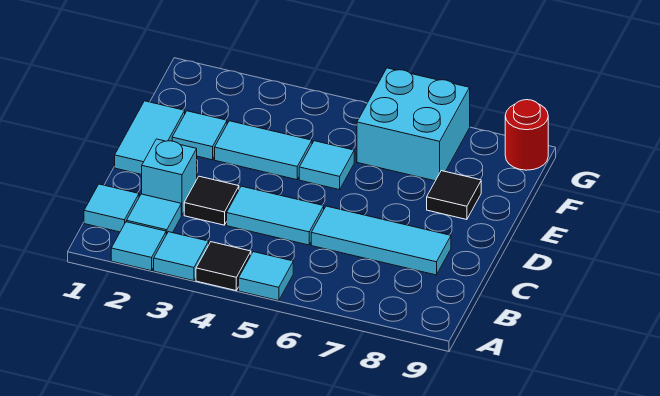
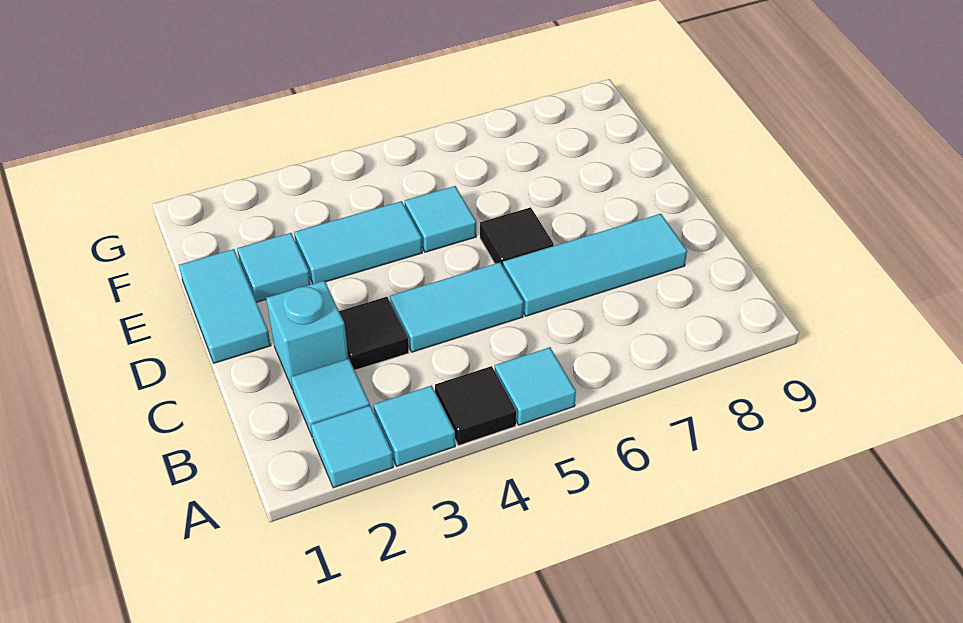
cyan 1x1 tile [84,184,139,232] -> none
black 1x1 tile [427,171,481,220] -> black 1x1 tile moved to [480,207,554,266]
cyan 2x2 brick [357,68,470,181] -> none
red 1x1 round brick [505,100,548,170] -> none

